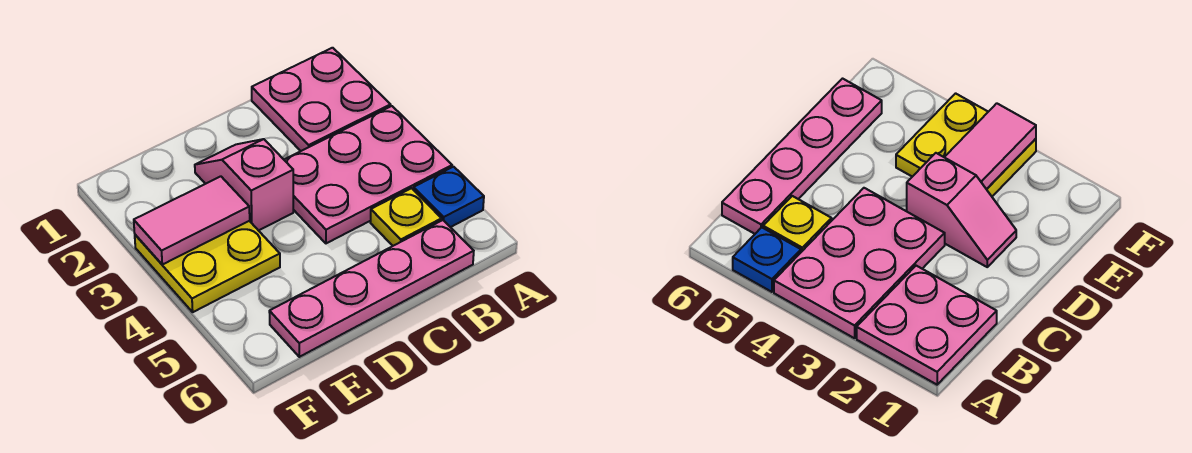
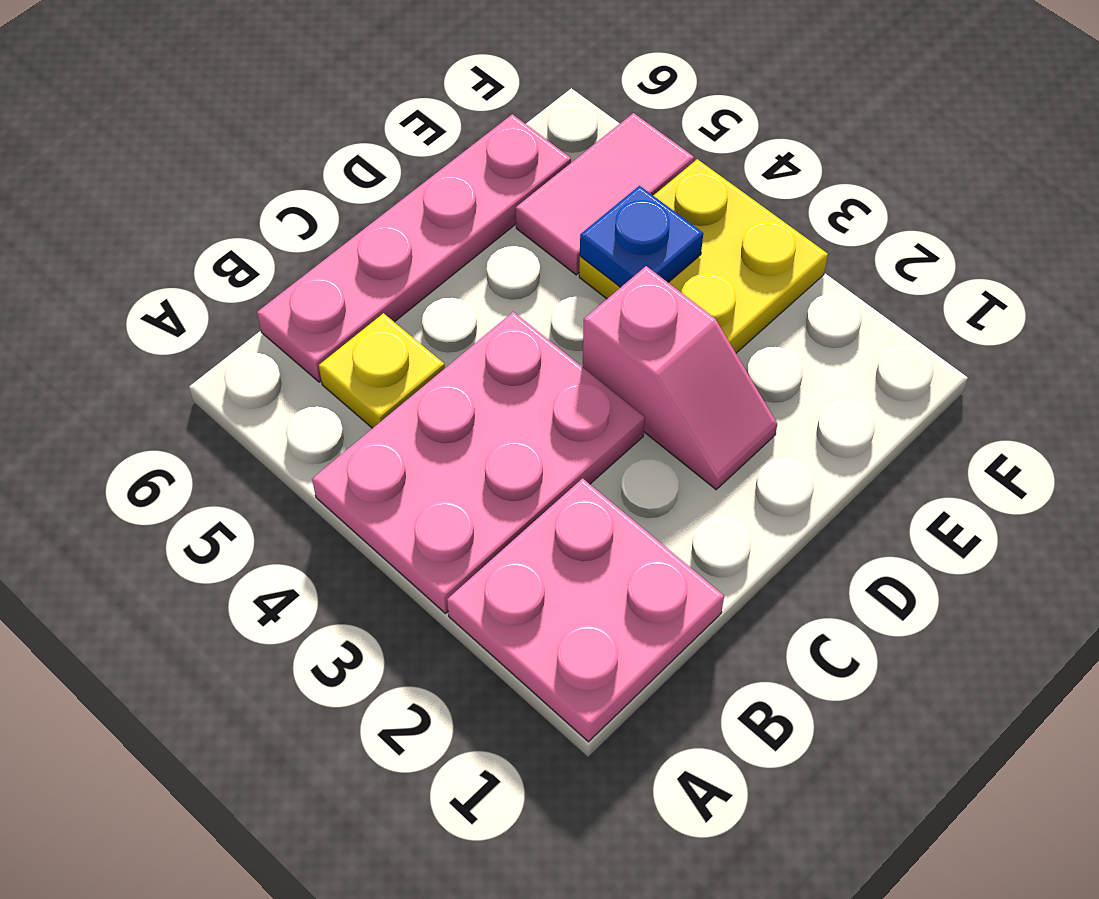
blue 1x1 plate [413,167,484,227] -> blue 1x1 plate moved to [580,186,703,287]
pink 1x2 tile [134,176,250,265] -> pink 1x2 tile moved to [516,113,694,275]

